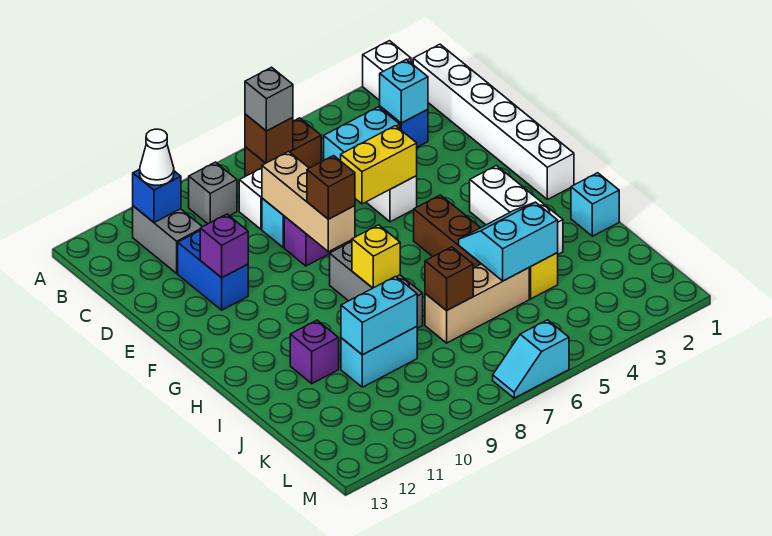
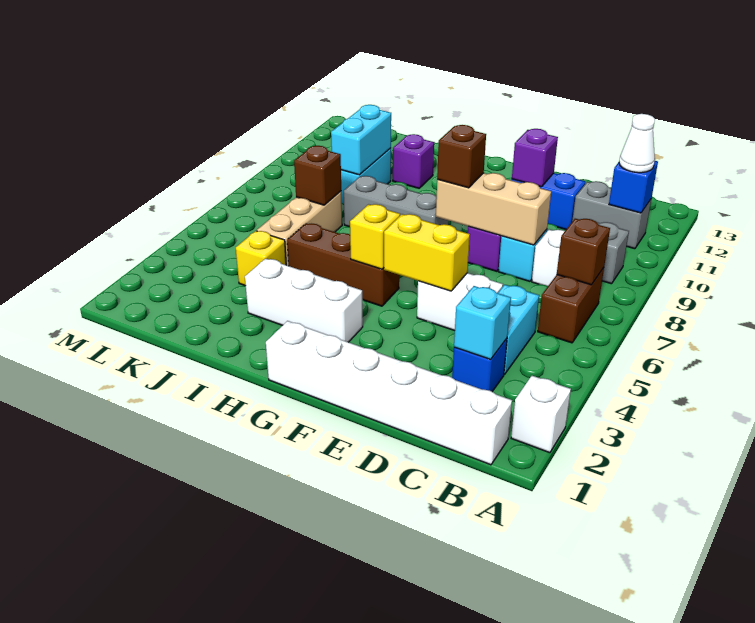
grey 1x1 brick [245,67,293,131] -> none
yellow 1x2 brick [341,126,417,204] -> yellow 1x2 brick turned to [384,214,470,291]
yellow 1x1 brick [352,225,400,288] -> yellow 1x1 brick moved to [350,204,400,269]
cyan 1x1 brick [571,173,619,236] -> none
cyan 2x2 slope [459,202,558,281] -> none
cyan 1x2 slope [493,320,569,398] -> none

